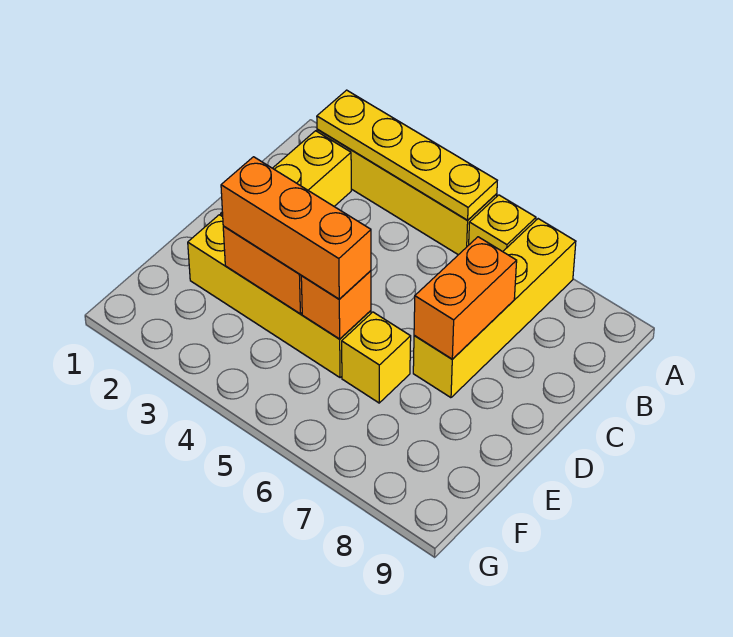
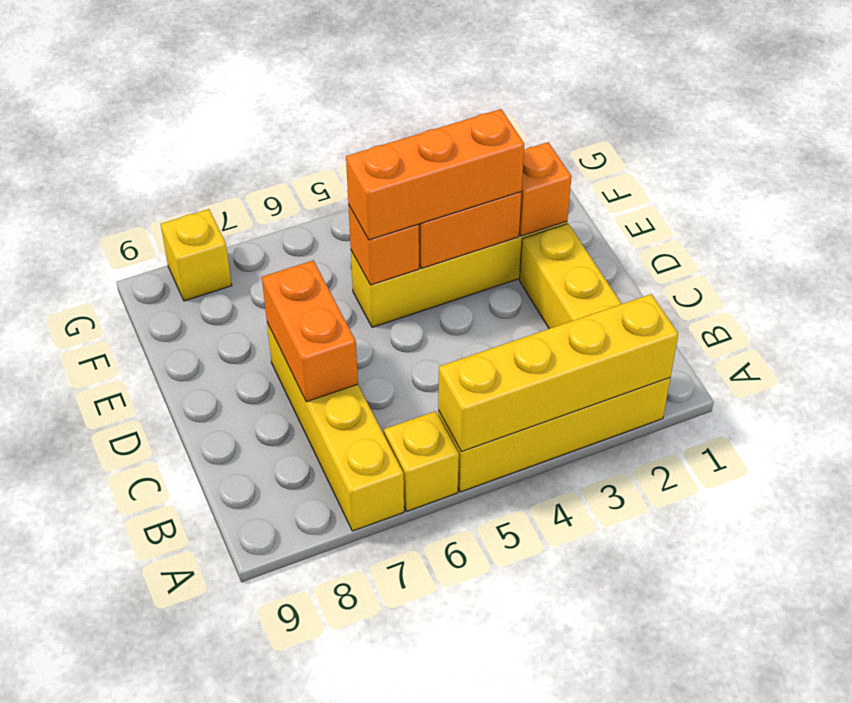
yellow 1x4 plate [317,90,497,220] -> yellow 1x4 brick [438,294,678,452]
none -> orange 1x1 brick [519,142,572,236]
yellow 1x1 brick [342,312,411,403] -> yellow 1x1 brick moved to [161,209,232,301]

